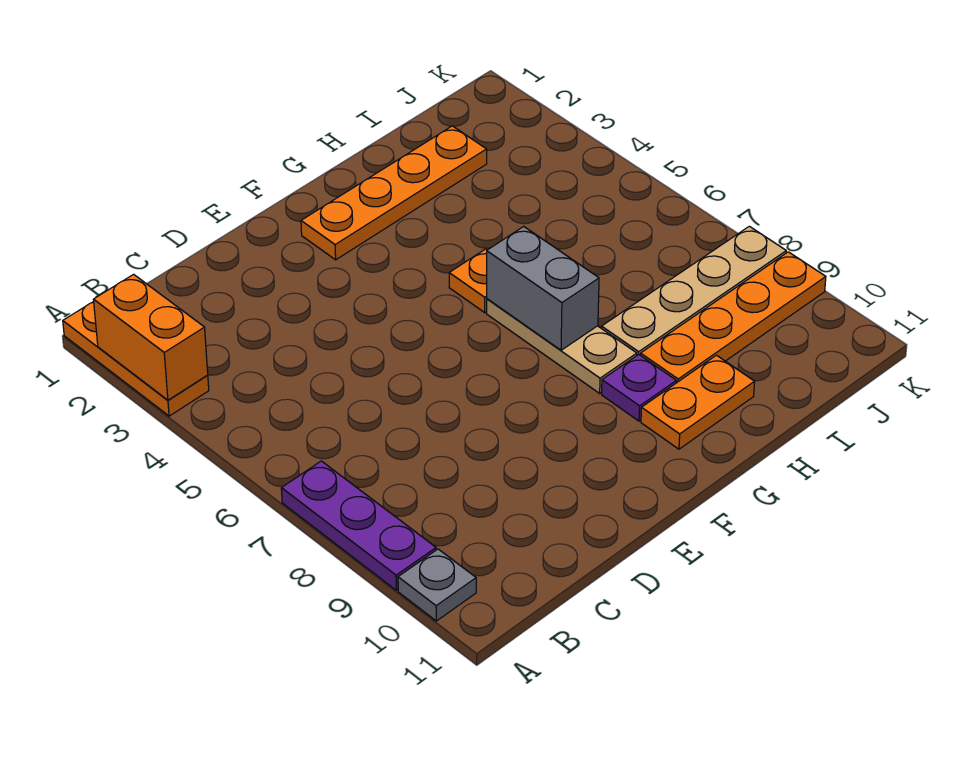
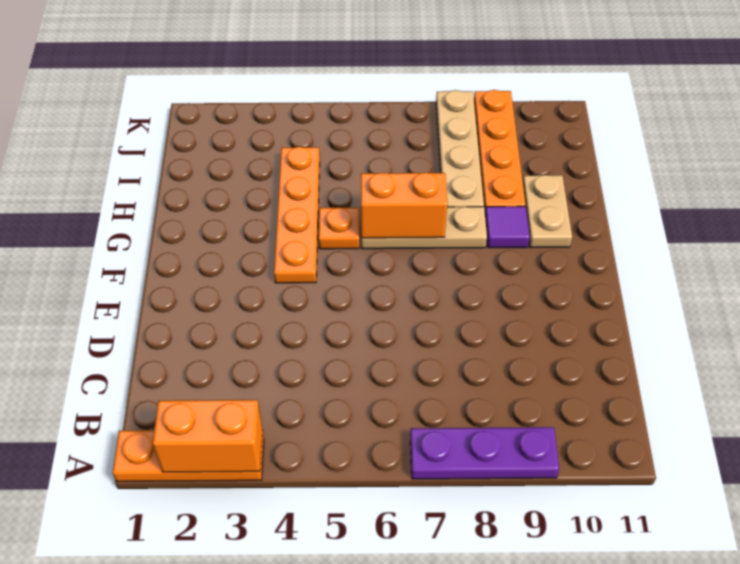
grey 1x1 plate [398,549,476,621] -> none
orange 1x4 plate [301,126,487,260] -> orange 1x4 plate moved to [274,147,320,283]
grey 1x2 brick [487,227,599,350] -> orange 1x2 brick [361,172,448,238]
purple 1x1 plate [602,355,676,421] -> purple 1x1 tile [485,206,530,248]
orange 1x2 plate [641,355,755,449] -> tan 1x2 plate [523,175,572,248]

